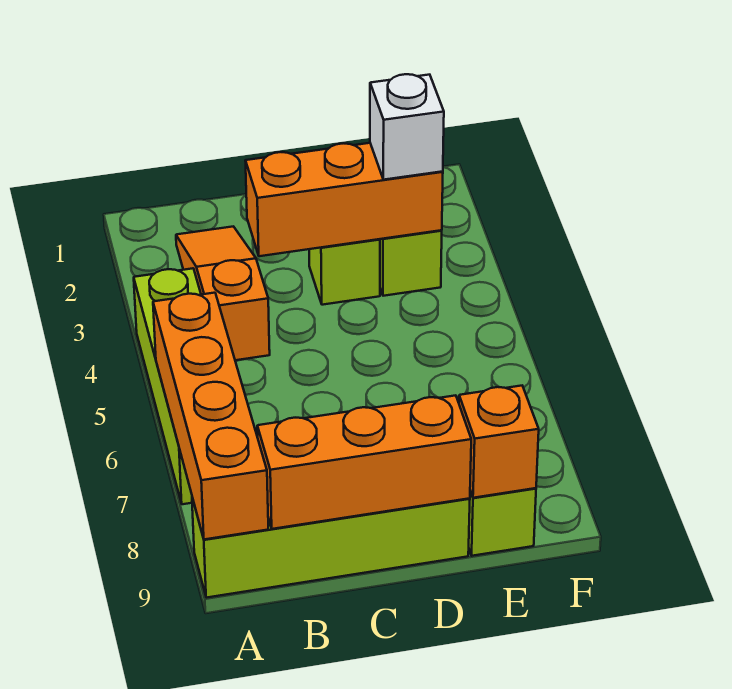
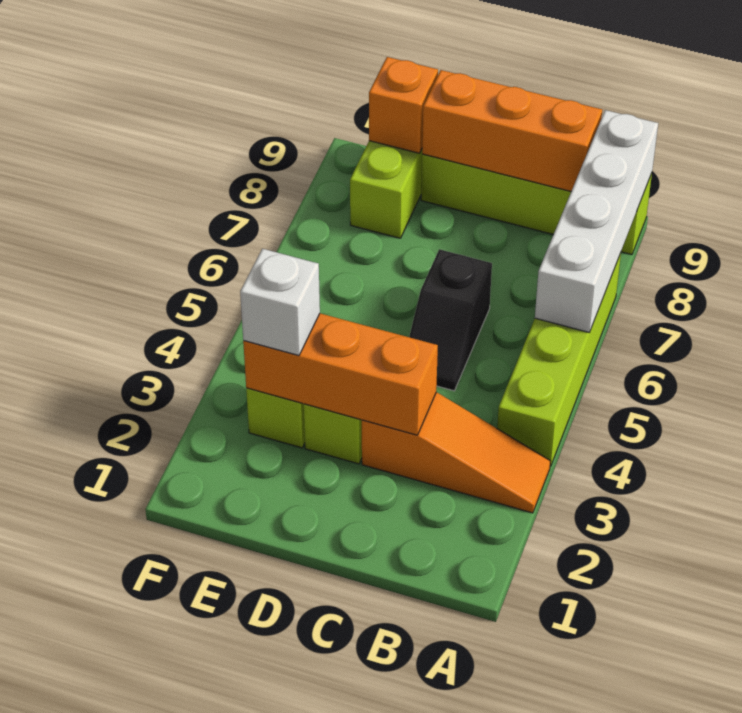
orange 1x4 brick [153,293,268,539] -> white 1x4 brick [535,110,658,333]
orange 1x3 slope [176,226,270,360] -> orange 1x3 slope turned to [362,392,550,513]
none -> black 1x2 slope [409,249,492,391]

